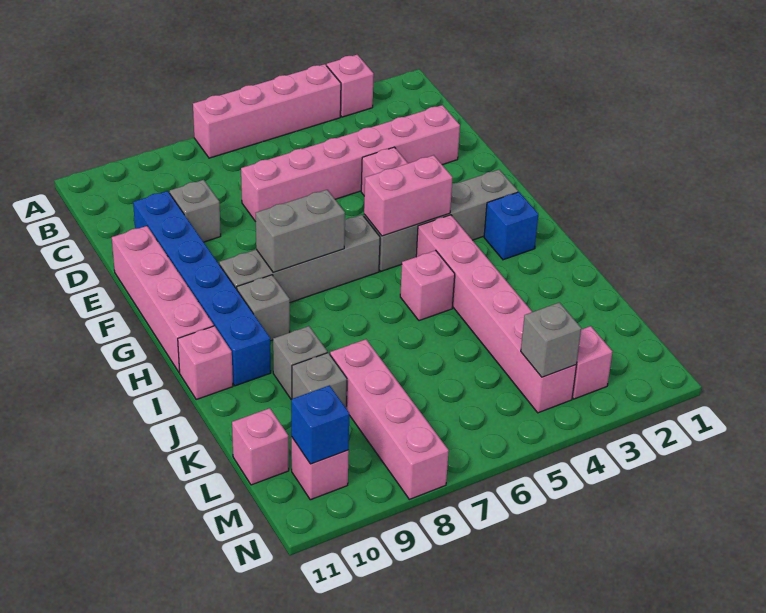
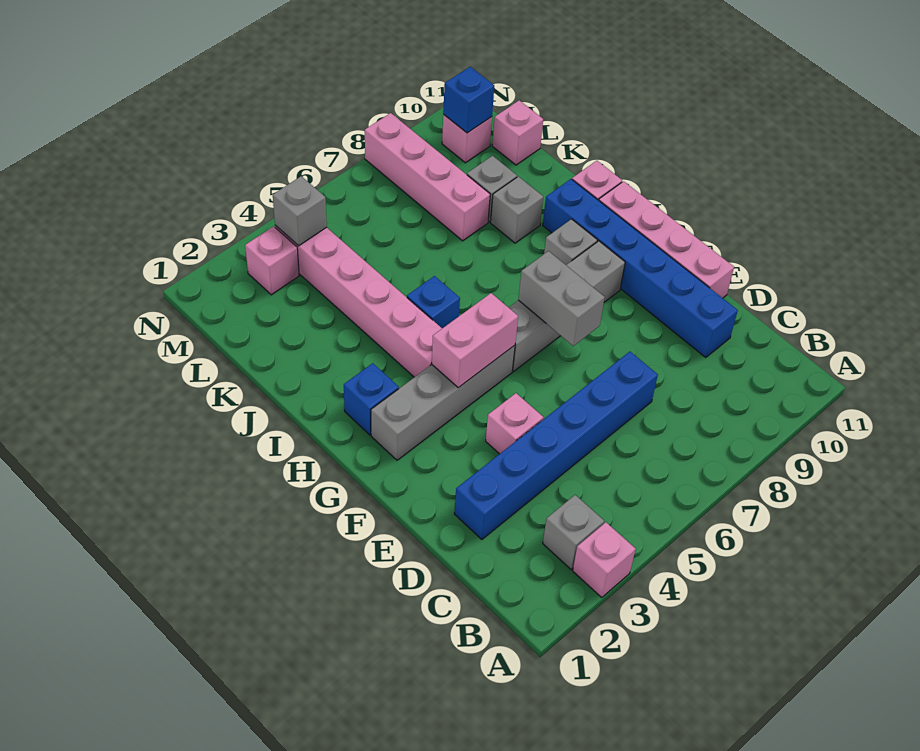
pink 1x4 brick [193,64,341,158] -> none
pink 1x6 brick [241,105,460,222] -> blue 1x6 brick [454,352,658,539]
grey 1x1 brick [170,180,221,242] -> grey 1x1 brick moved to [543,495,604,569]
grey 1x2 brick [256,190,345,272] -> grey 1x2 brick turned to [518,251,605,346]
pink 1x1 brick [400,250,455,321] -> blue 1x1 brick [407,276,460,328]

